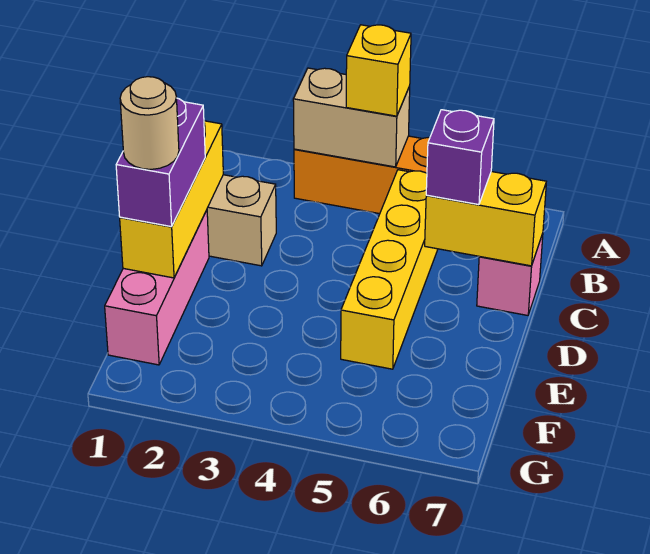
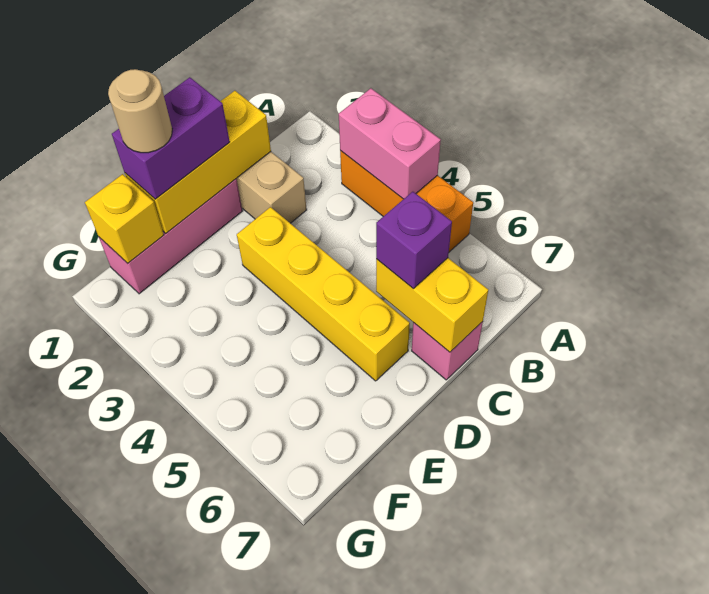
tan 1x2 brick [293,68,410,167] -> pink 1x2 brick [339,88,441,199]
yellow 1x1 brick [346,25,411,116] -> yellow 1x1 brick moved to [85,174,164,263]
yellow 1x4 brick [341,170,438,369] -> yellow 1x4 brick turned to [237,207,410,381]

